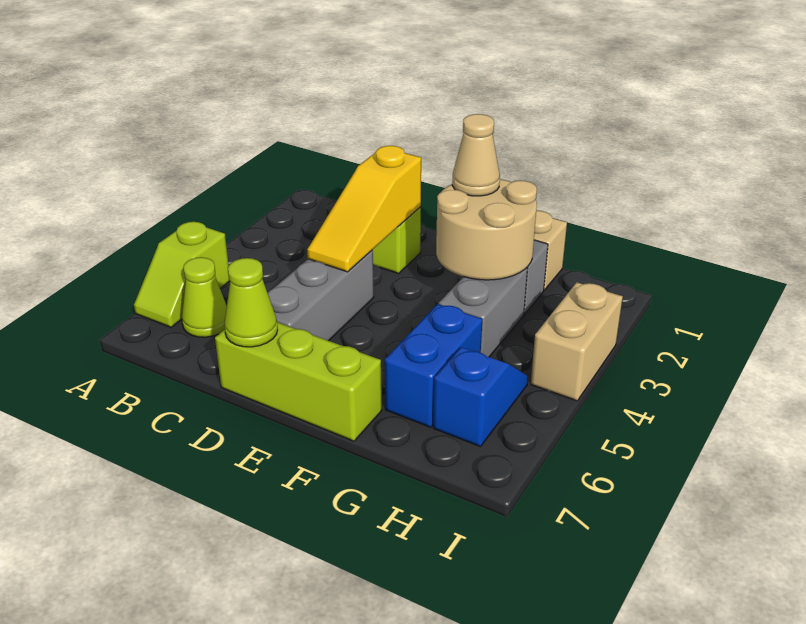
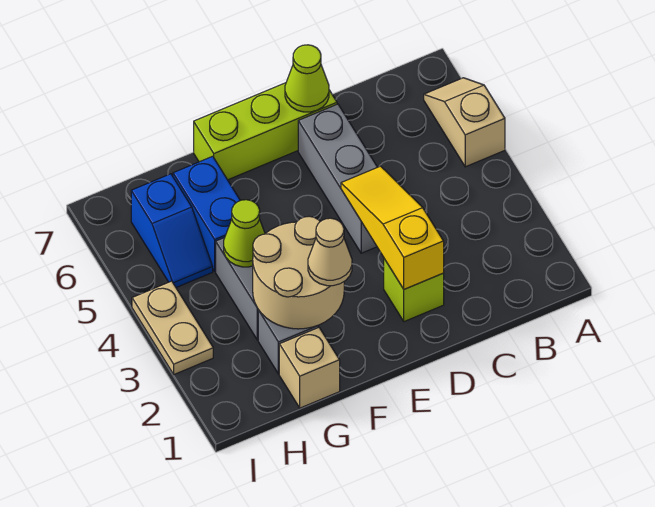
lime 1x2 slope [134,222,230,327] -> tan 1x2 slope [424,78,505,167]
lime 1x1 cone [182,257,227,337] -> lime 1x1 cone moved to [224,200,265,267]
tan 1x2 brick [531,282,623,401] -> tan 1x2 plate [132,281,213,374]

